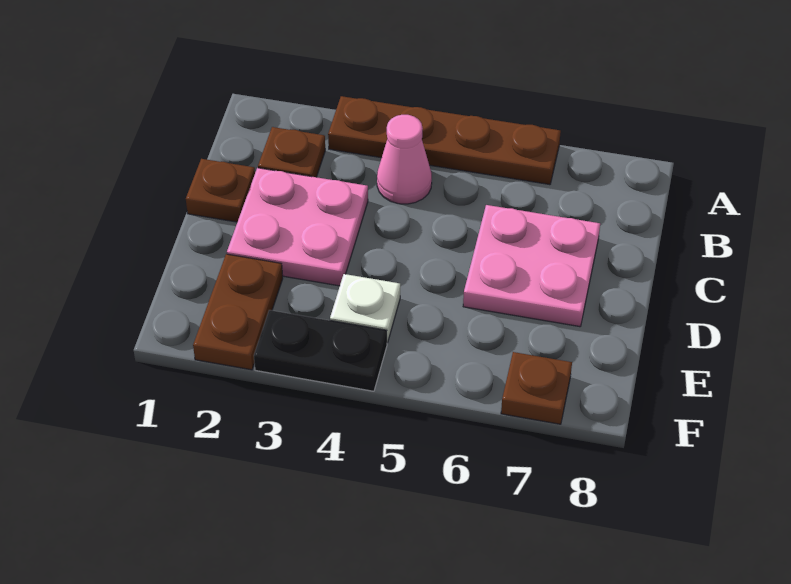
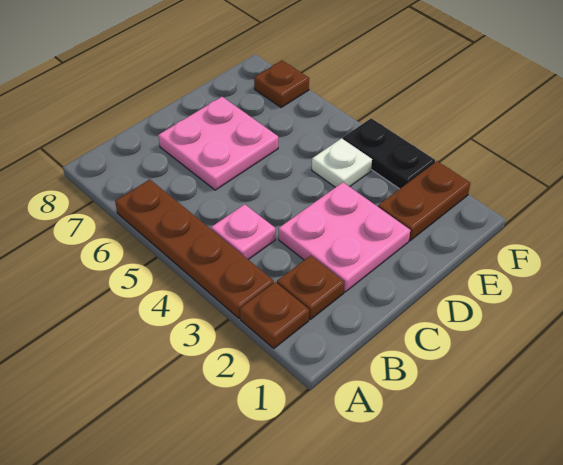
pink 1x1 cone [377,115,432,204] -> pink 1x1 plate [211,204,275,260]
brown 1x1 plate [186,159,255,222] -> brown 1x1 plate moved to [240,282,309,348]

